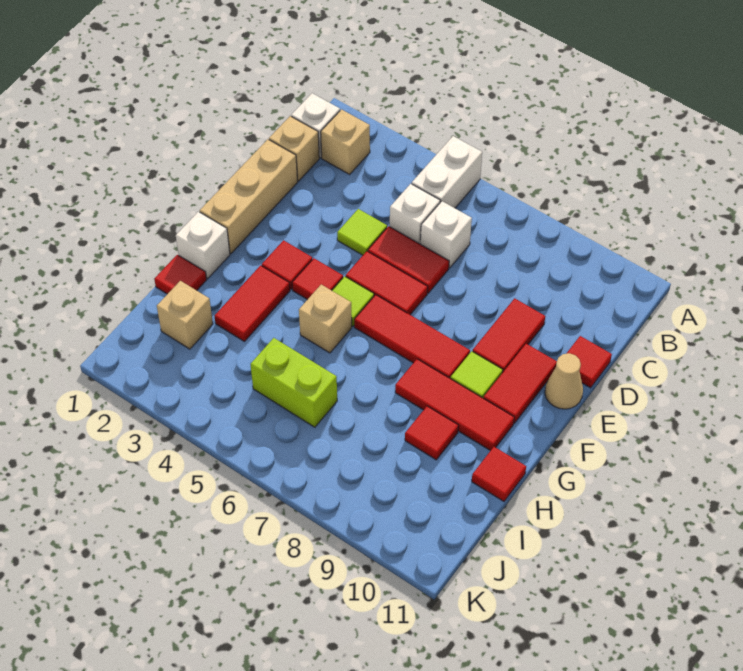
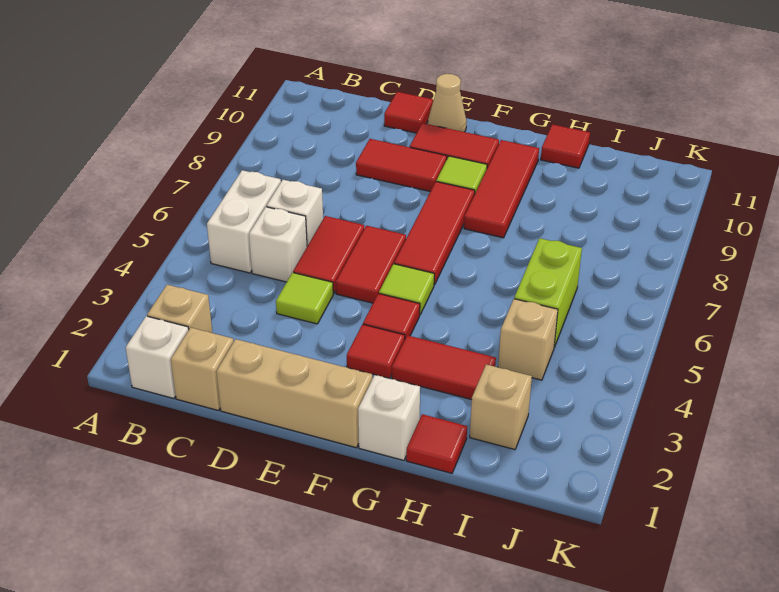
white 1x2 brick [412,136,482,208] -> white 1x2 brick turned to [207,170,281,273]
tan 1x1 brick [299,285,352,353] -> tan 1x1 brick moved to [498,299,558,380]
red 1x1 tile [405,406,459,460] -> none

